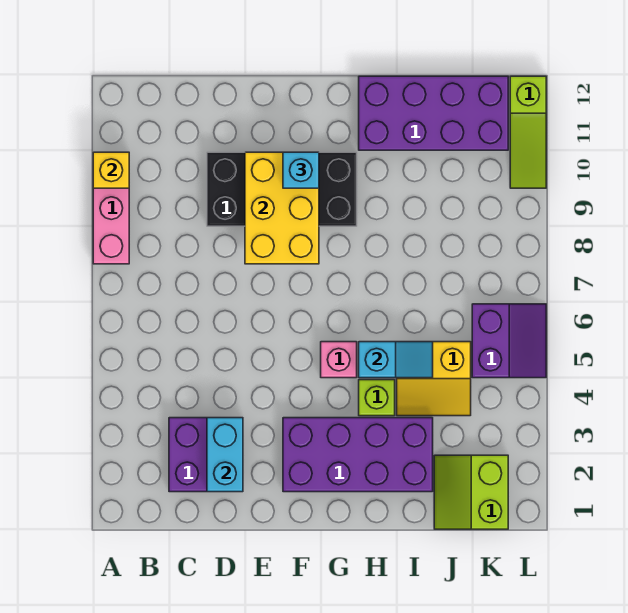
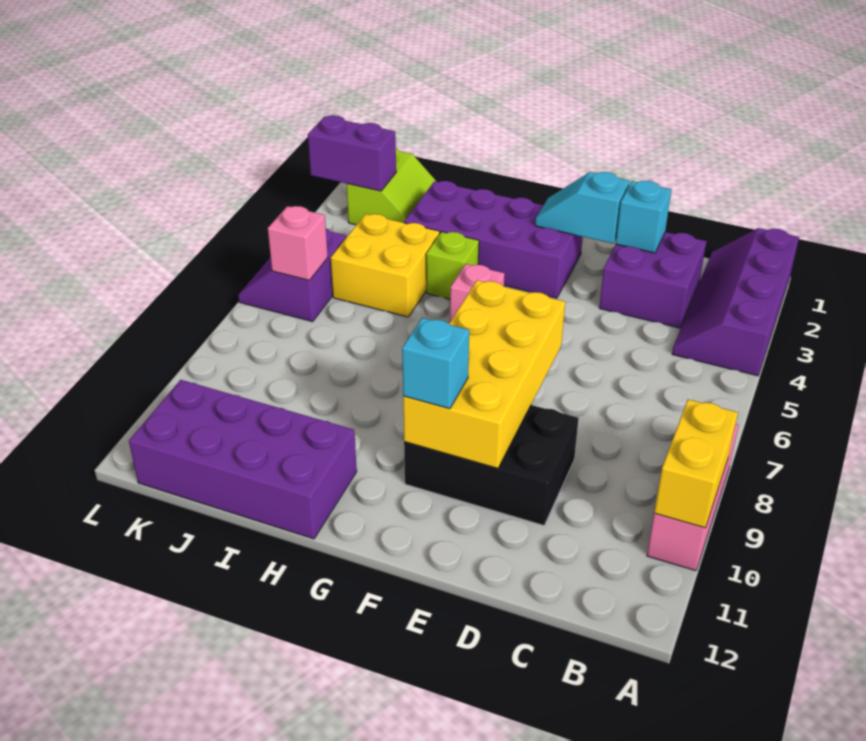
none -> purple 2x4 slope [672,228,799,376]
yellow 1x1 brick [93,152,129,188] -> yellow 1x2 brick [654,399,738,528]
cyan 1x2 brick [207,418,243,492] -> cyan 1x1 brick [616,181,671,253]
black 2x4 brick [207,152,357,226] -> black 2x3 brick [404,405,579,525]
yellow 2x3 brick [245,152,319,264] -> yellow 2x4 brick [403,280,565,468]
cyan 1x2 slope [359,342,433,378] -> cyan 1x2 slope moved to [535,172,630,244]
yellow 2x2 slope [397,342,471,416] -> yellow 2x2 brick [331,214,440,317]
none -> purple 1x2 brick [308,115,396,191]
none -> pink 1x1 brick [268,206,328,280]
lime 1x3 slope [510,76,546,188] -> none

